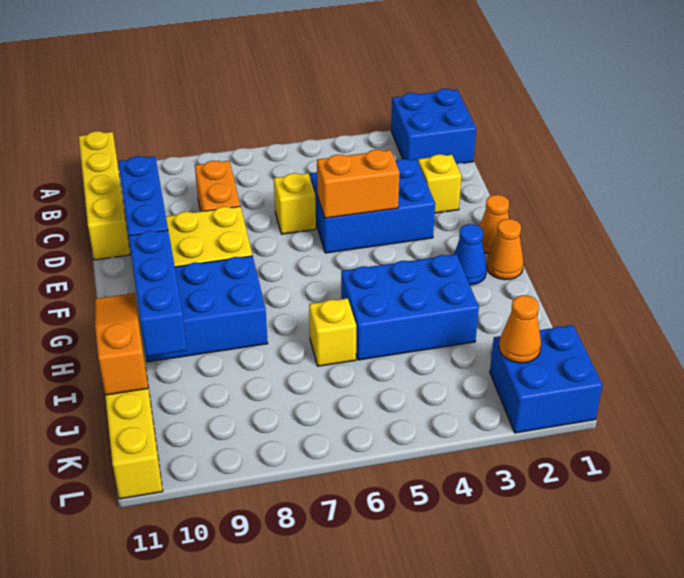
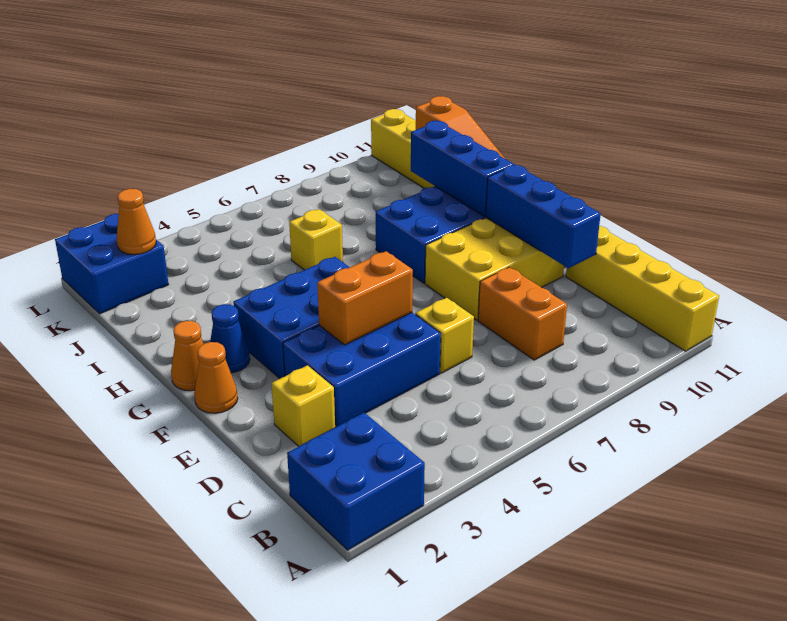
blue 2x3 brick [341,254,479,360] -> blue 2x3 brick moved to [233,257,350,378]

